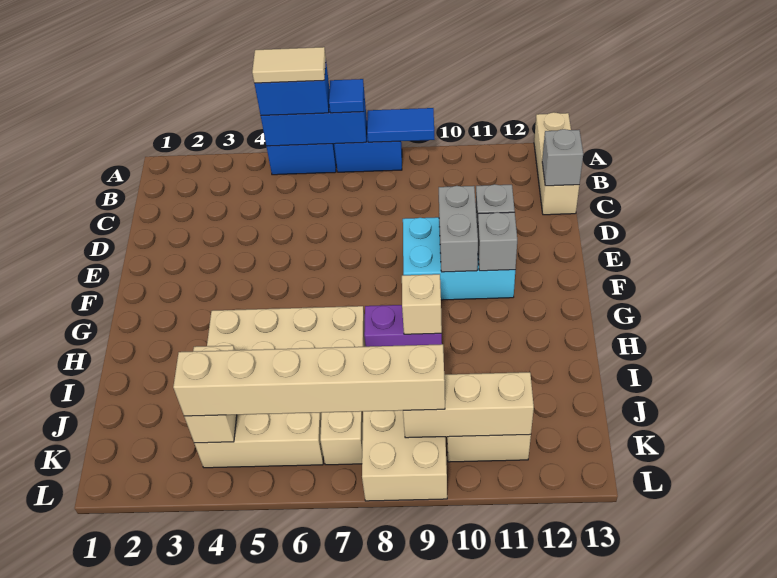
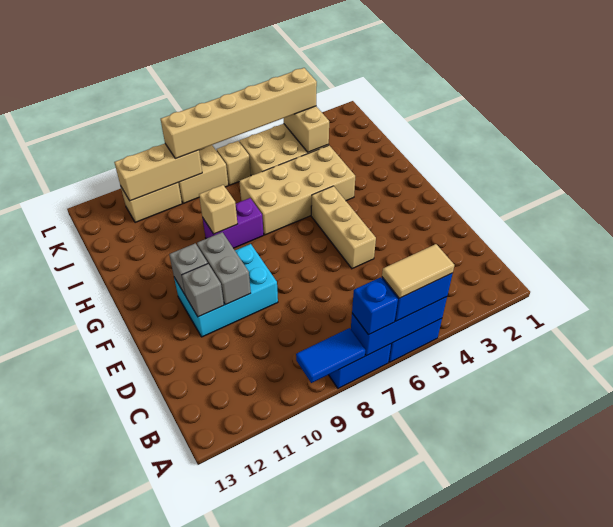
blue 1x1 tile [329,79,364,113] -> blue 1x1 brick [352,277,398,335]
tan 1x3 brick [534,112,579,215] -> tan 1x3 brick moved to [311,186,376,269]
grey 1x1 brick [542,129,583,186] -> none

